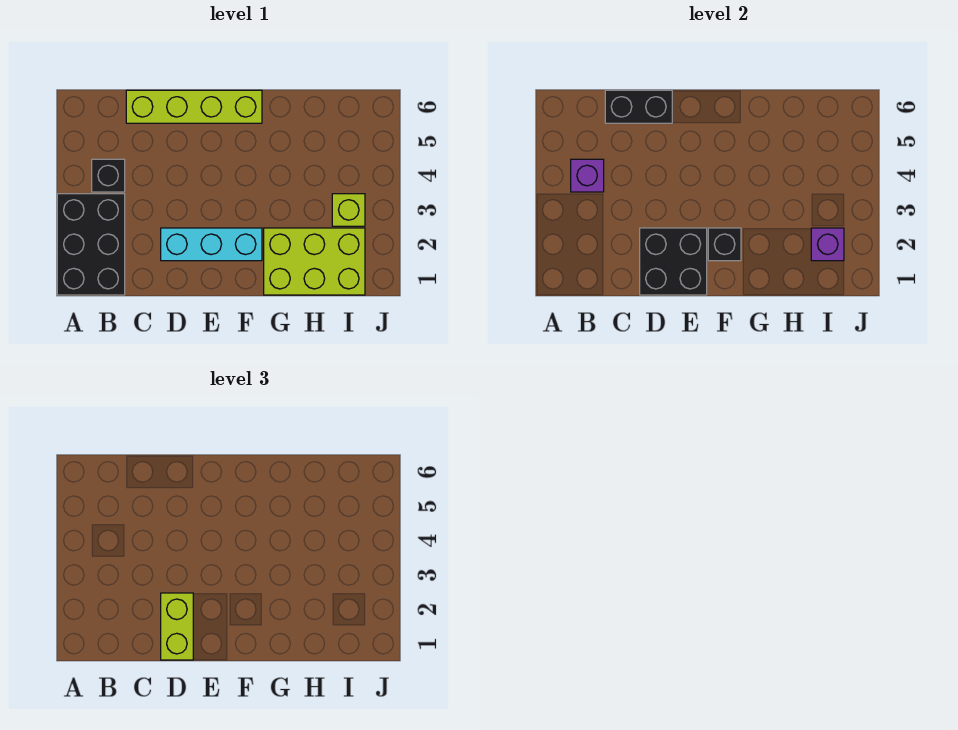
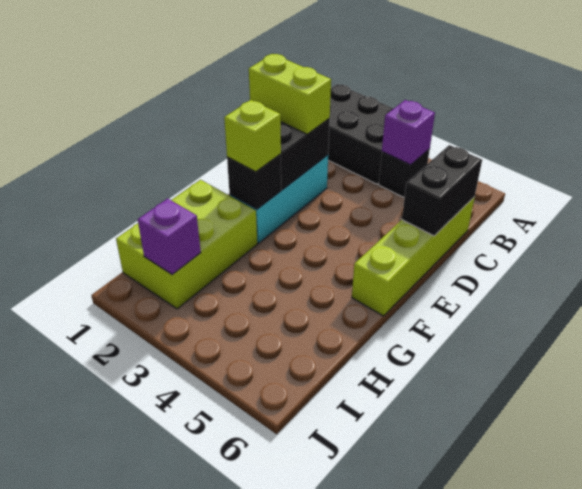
lime 1x1 brick [332,194,365,226] -> lime 1x1 brick moved to [224,100,281,172]

